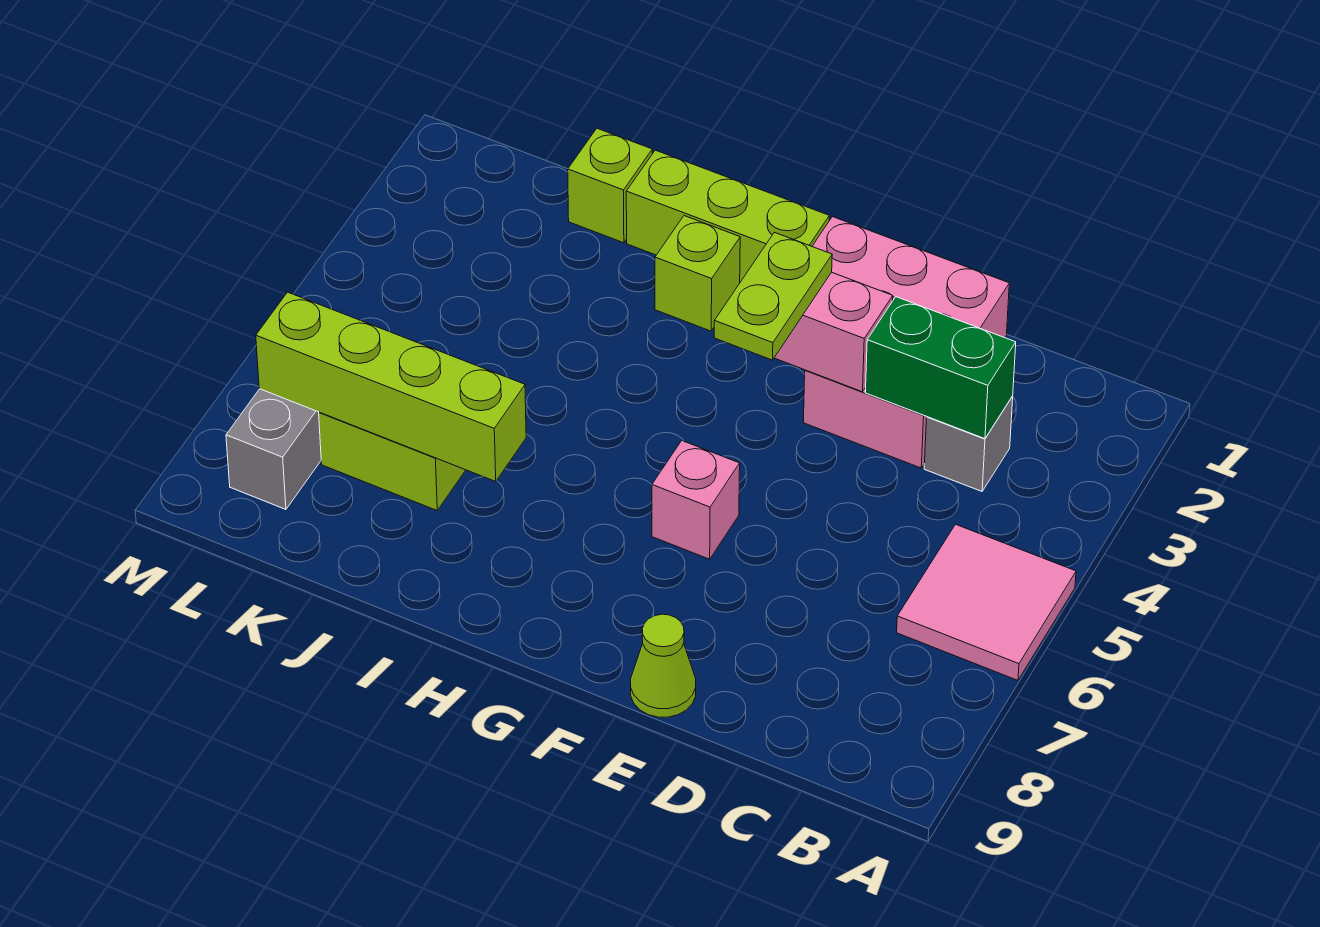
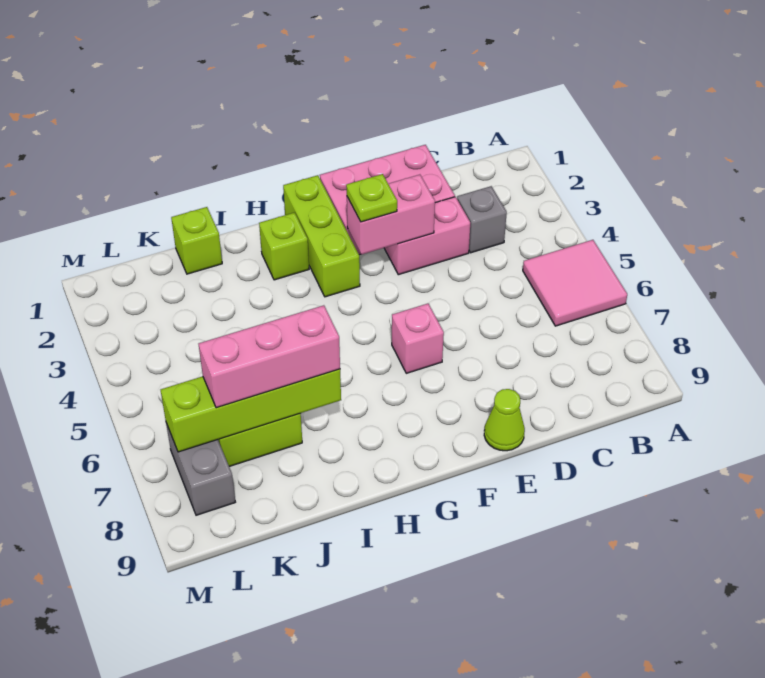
green 1x2 brick [865,297,1016,439] -> none
lime 1x2 plate [714,232,832,360] -> lime 1x1 plate [346,174,397,222]
lime 1x3 brick [626,150,829,282] -> lime 1x3 brick turned to [283,175,360,297]
none -> pink 1x3 brick [199,305,340,408]

